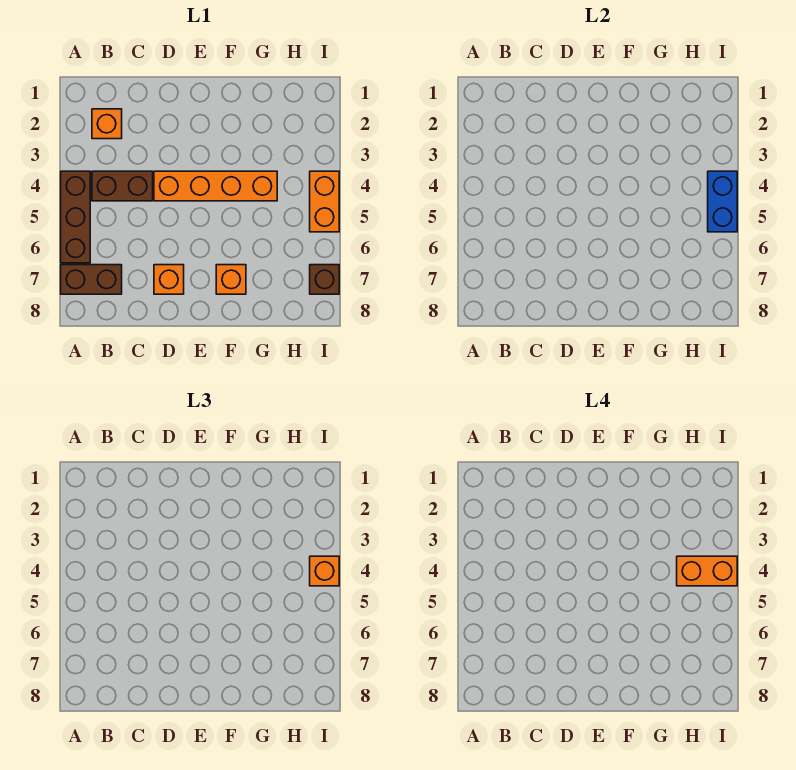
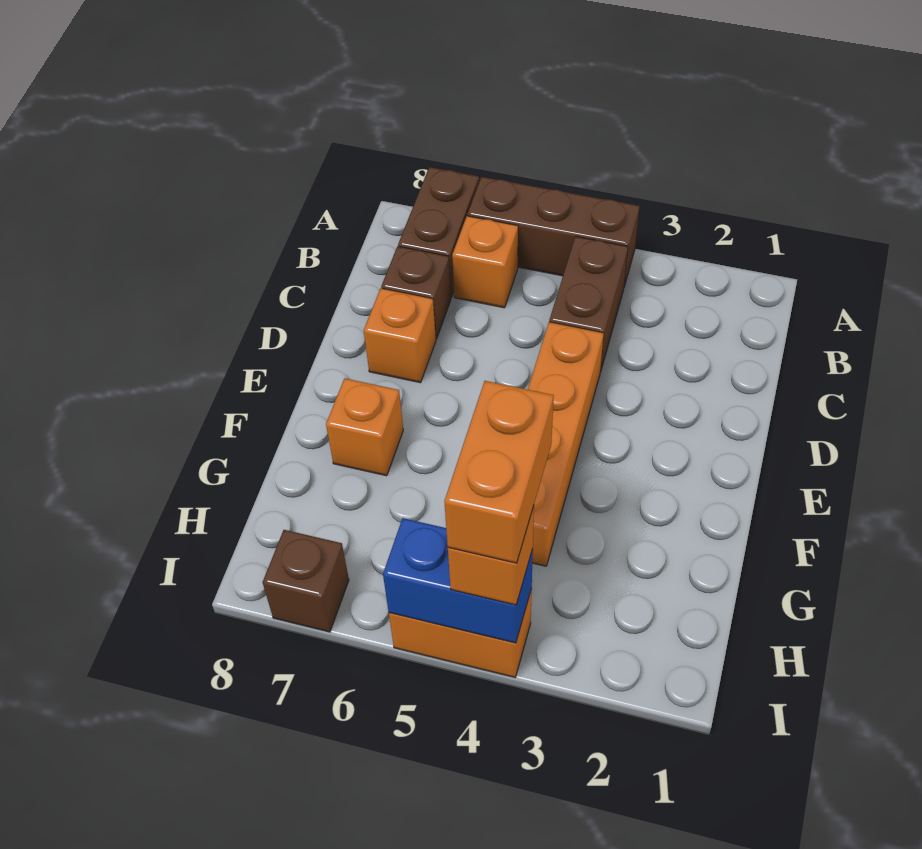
orange 1x1 brick [92,109,122,139] -> orange 1x1 brick moved to [452,216,518,308]
none -> brown 1x1 brick [381,246,451,339]

